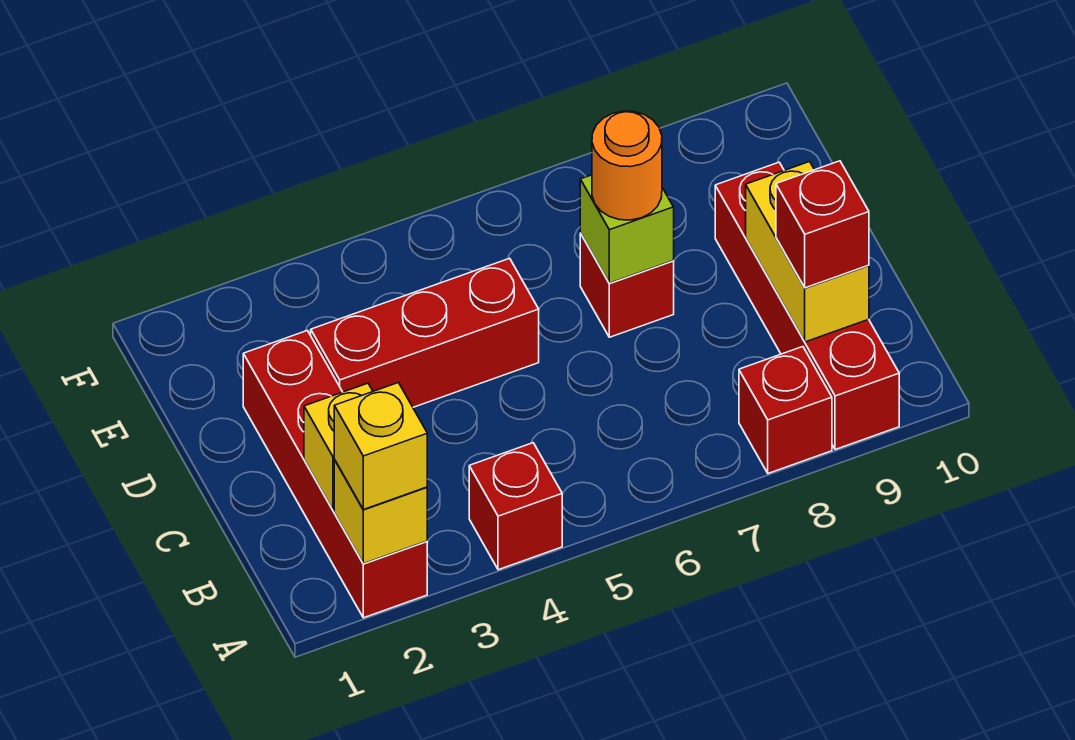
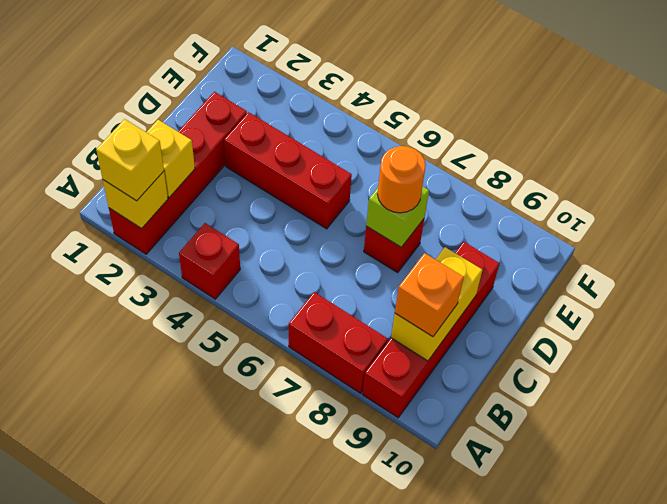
red 1x1 brick [739,347,832,473] -> red 1x2 brick [289,292,388,393]
red 1x1 brick [776,161,869,288] -> orange 1x1 brick [395,253,464,337]

